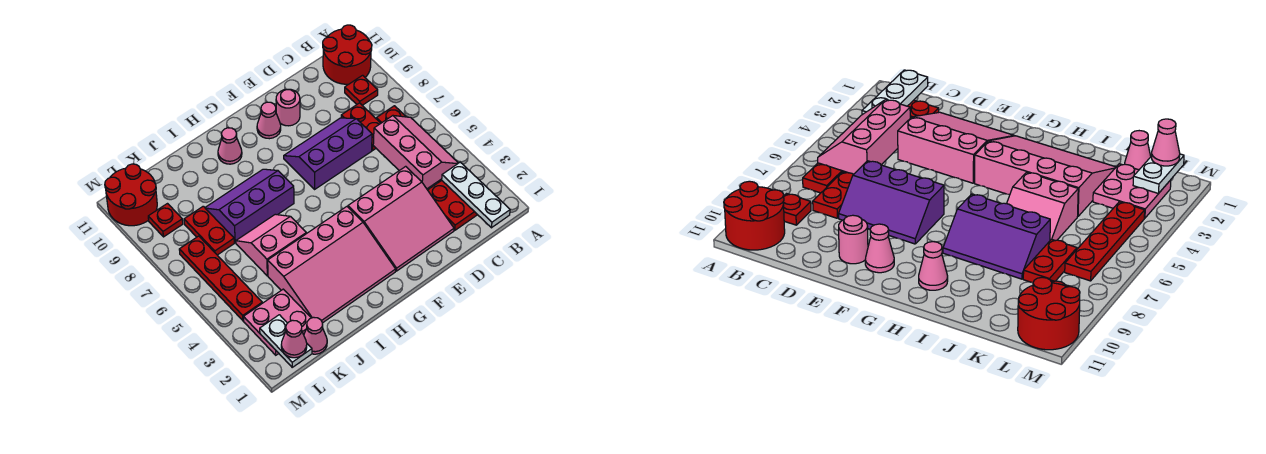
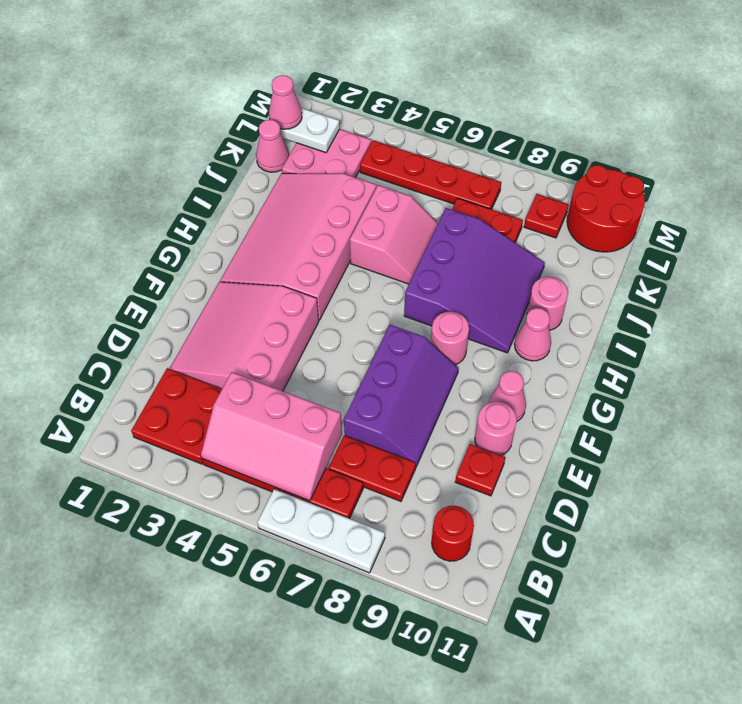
red 2x2 round brick [323,25,372,84] -> red 1x1 round brick [432,506,474,561]
white 1x3 plate [442,162,510,228] -> white 1x3 plate moved to [257,489,385,573]
red 1x1 plate [345,75,378,105] -> red 1x1 plate moved to [455,444,505,496]
none -> pink 1x1 round brick [431,312,469,365]
purple 2x3 slope [205,169,294,243] -> purple 3x3 slope [404,208,545,353]
none -> pink 1x1 round brick [527,277,568,330]

